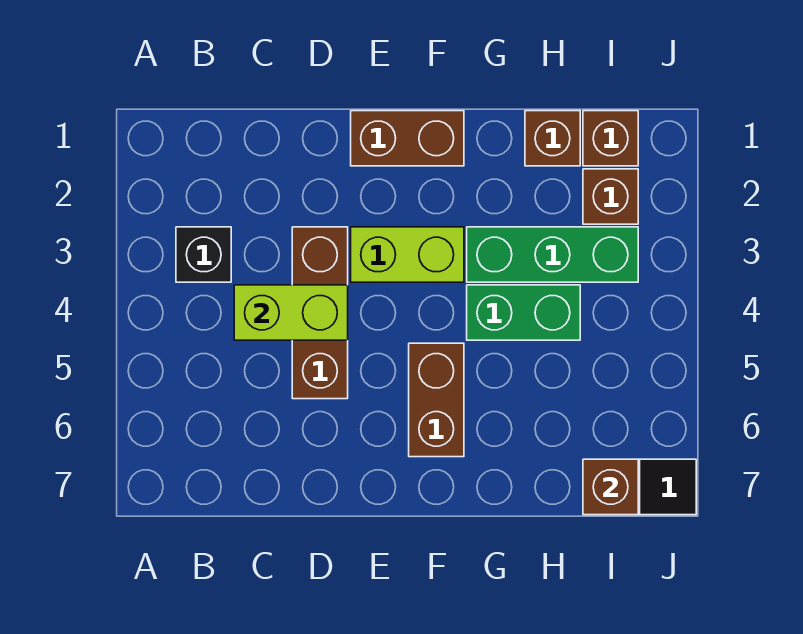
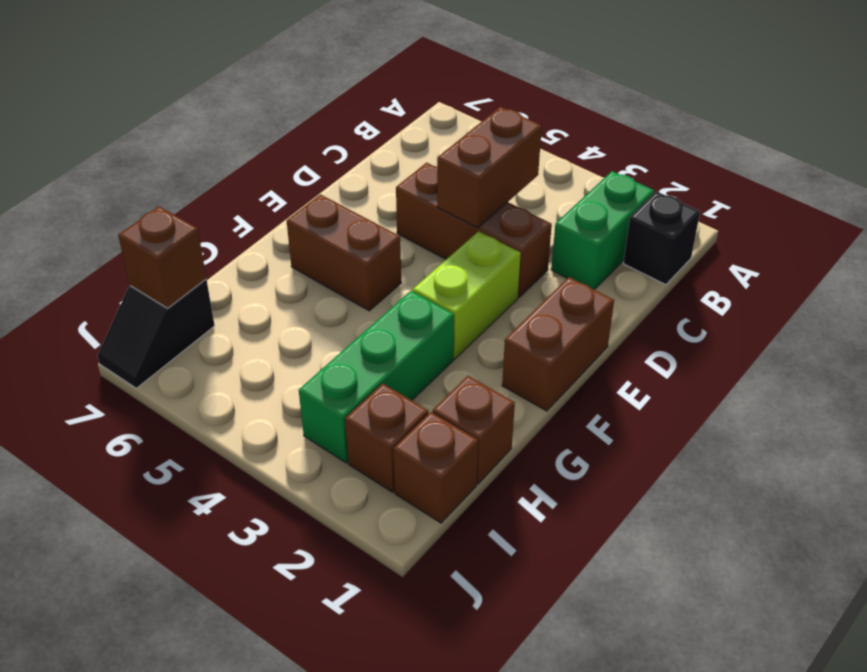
black 1x1 brick [176,227,231,282] -> black 1x1 brick moved to [623,191,700,285]
lime 1x2 brick [234,285,348,340] -> brown 1x2 brick [437,107,542,228]
green 1x2 brick [467,285,580,340] -> green 1x2 brick moved to [551,171,654,290]

